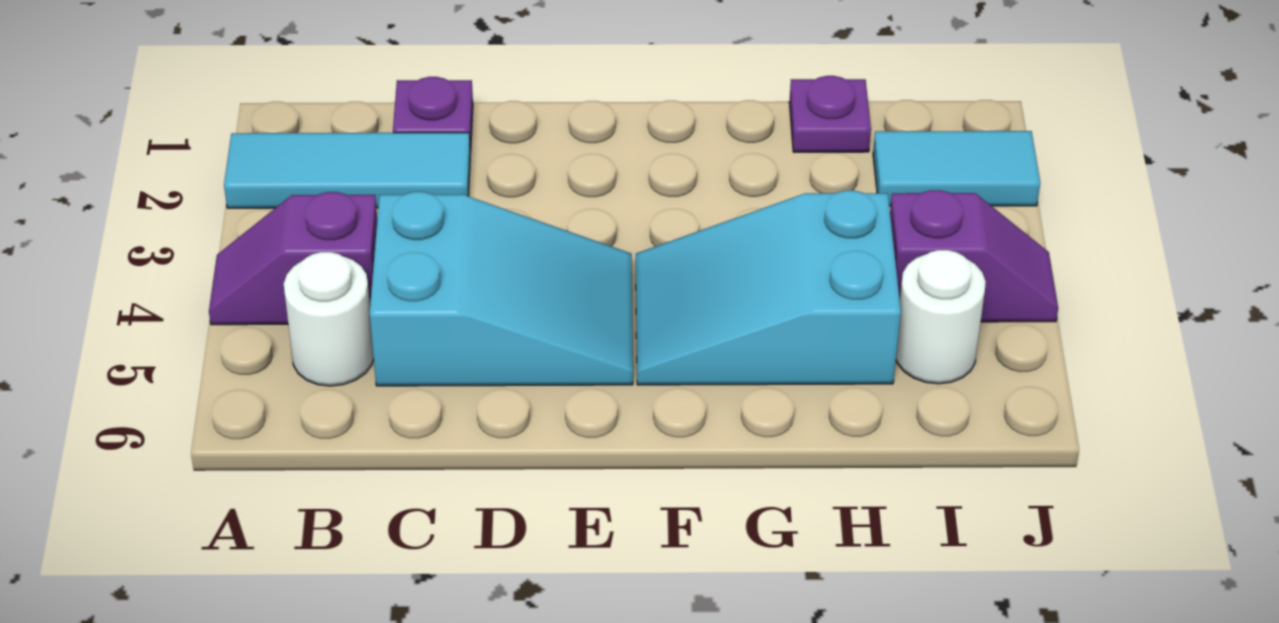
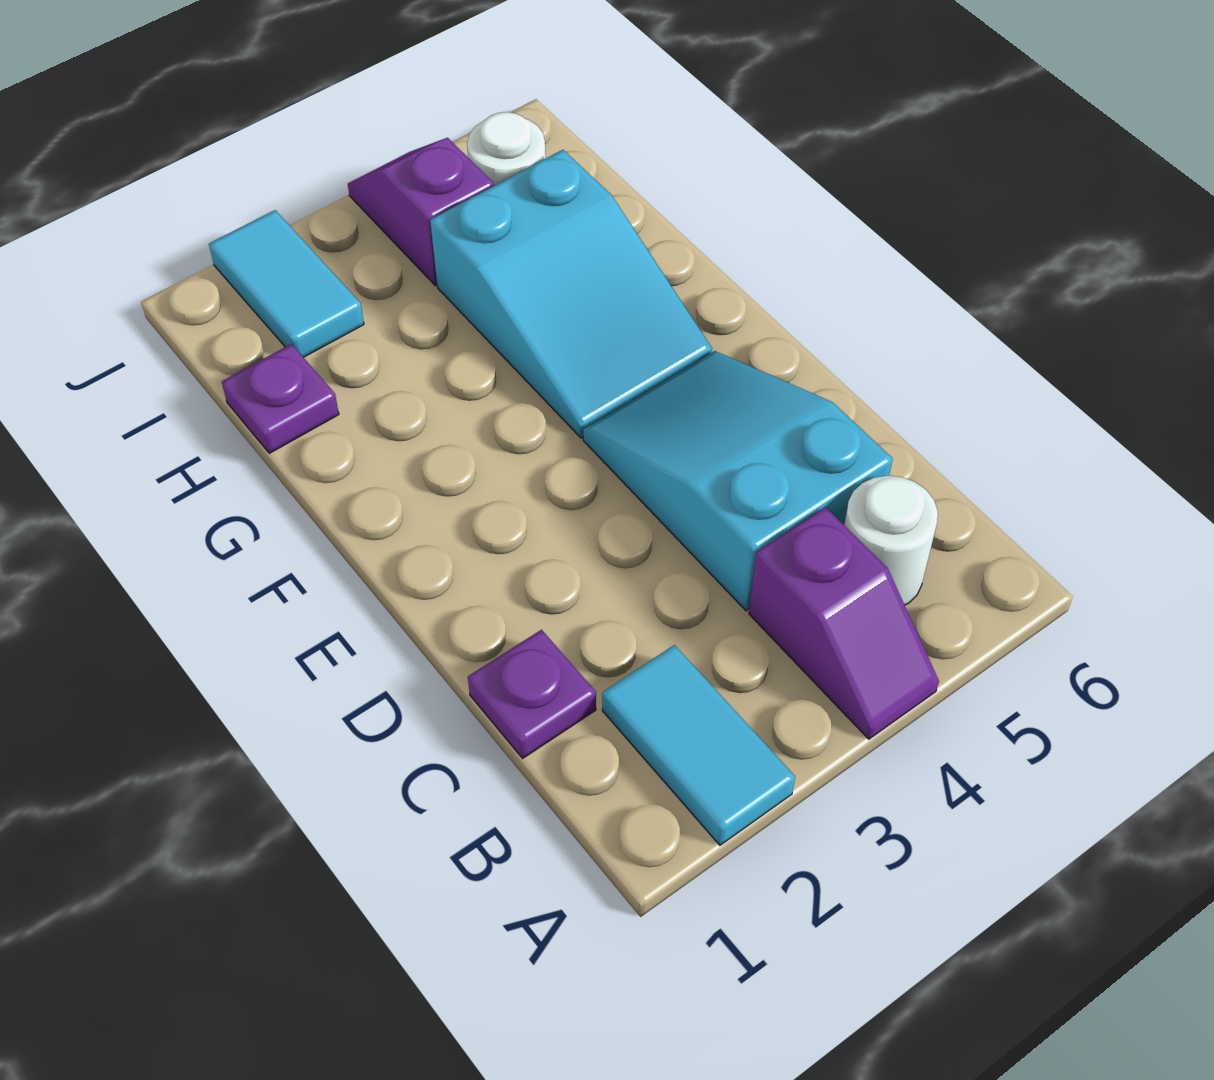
cyan 1x3 tile [224,133,470,208] -> cyan 1x2 tile [602,645,795,845]

